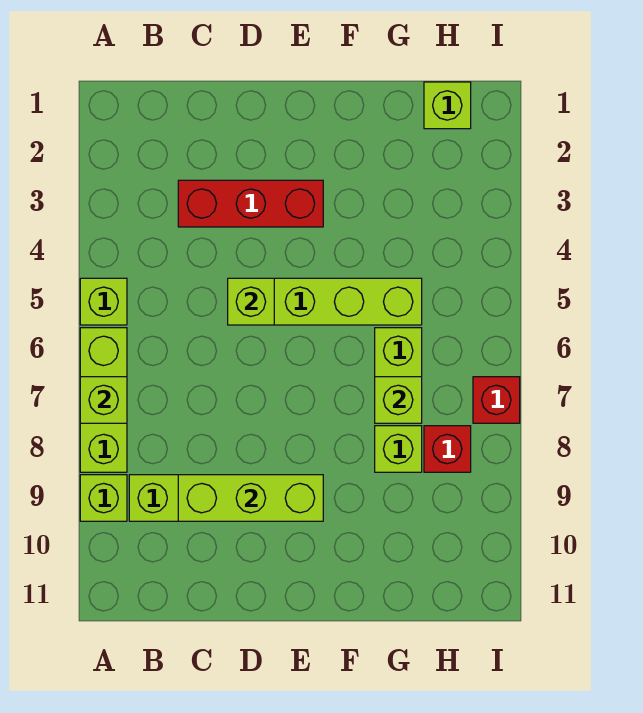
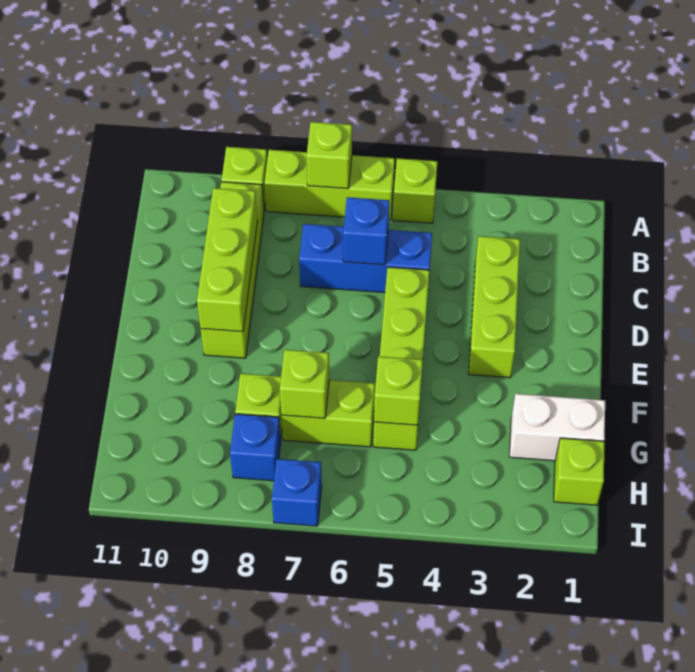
red 1x3 brick [178,180,323,227] -> lime 1x3 brick [469,236,520,378]
none -> blue 1x3 brick [299,224,432,292]
none -> blue 1x1 brick [343,197,389,265]
lime 1x1 brick [228,278,274,325] -> lime 1x1 brick moved to [374,356,423,425]
none -> white 1x2 brick [509,394,605,461]
red 1x1 brick [424,426,471,472] -> blue 1x1 brick [230,414,281,481]
red 1x1 brick [473,377,520,423] -> blue 1x1 brick [272,459,322,526]

